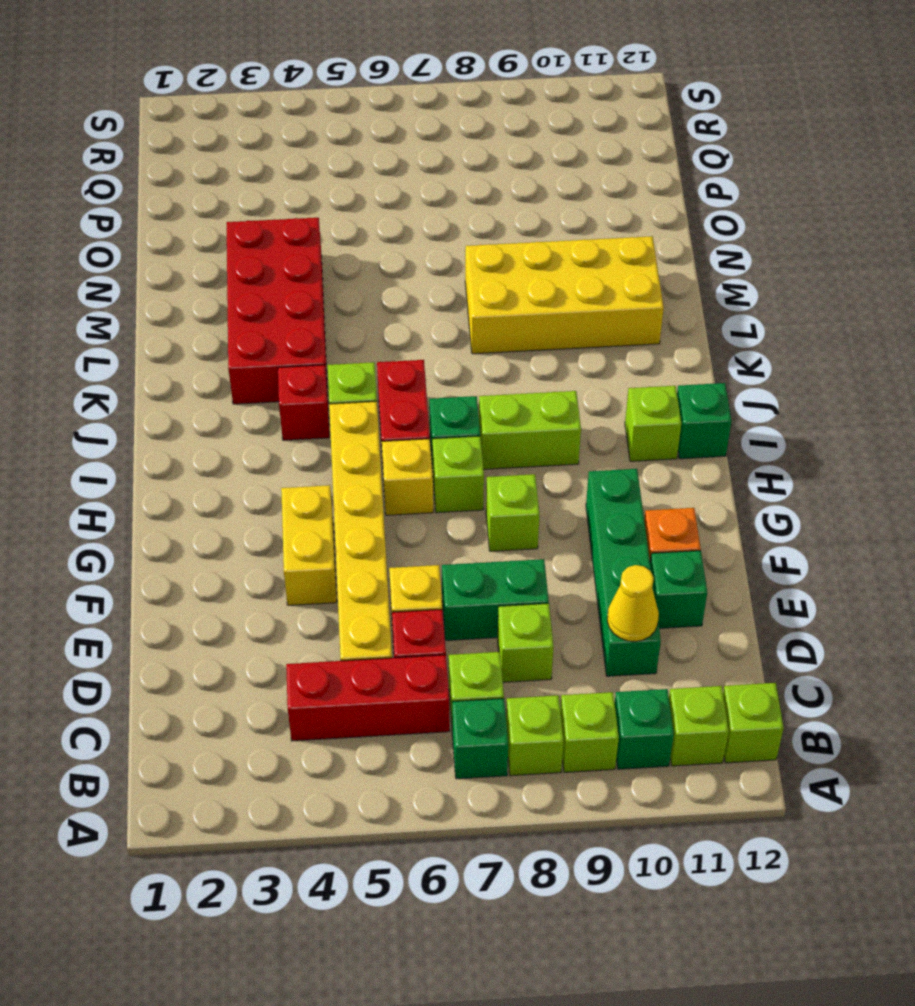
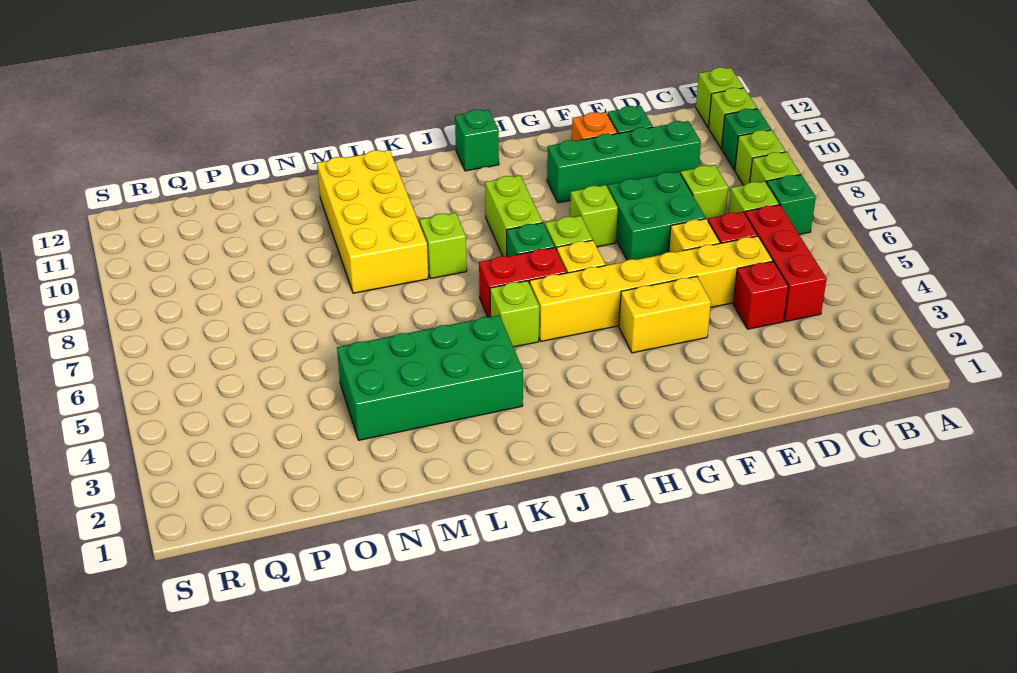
yellow 1x1 cone [607,565,659,642] -> none
green 1x2 brick [442,559,549,640] -> green 2x2 brick [608,172,706,260]
lime 1x1 brick [625,386,681,461] -> lime 1x1 brick moved to [420,213,467,279]
red 1x1 brick [278,365,329,440] -> red 1x1 brick moved to [733,261,788,329]
red 2x4 brick [227,218,328,404] -> green 2x4 brick [337,315,523,440]

